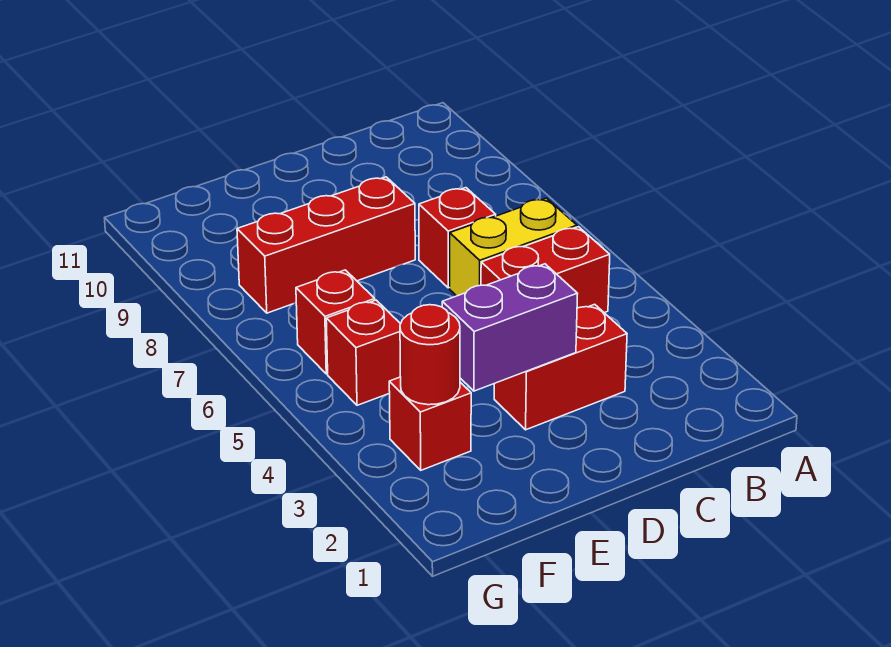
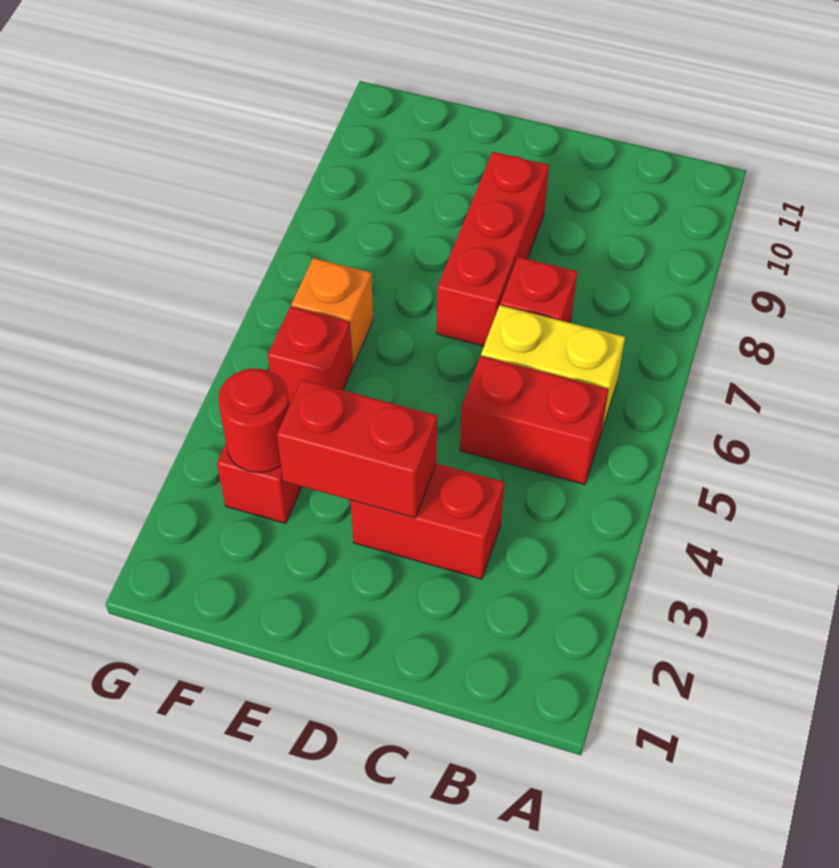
purple 1x2 brick [442,264,578,391] -> red 1x2 brick [277,379,437,518]
red 1x3 brick [237,177,415,313] -> red 1x3 brick turned to [437,152,549,346]
red 1x1 brick [296,270,375,374] -> orange 1x1 brick [291,258,373,366]

